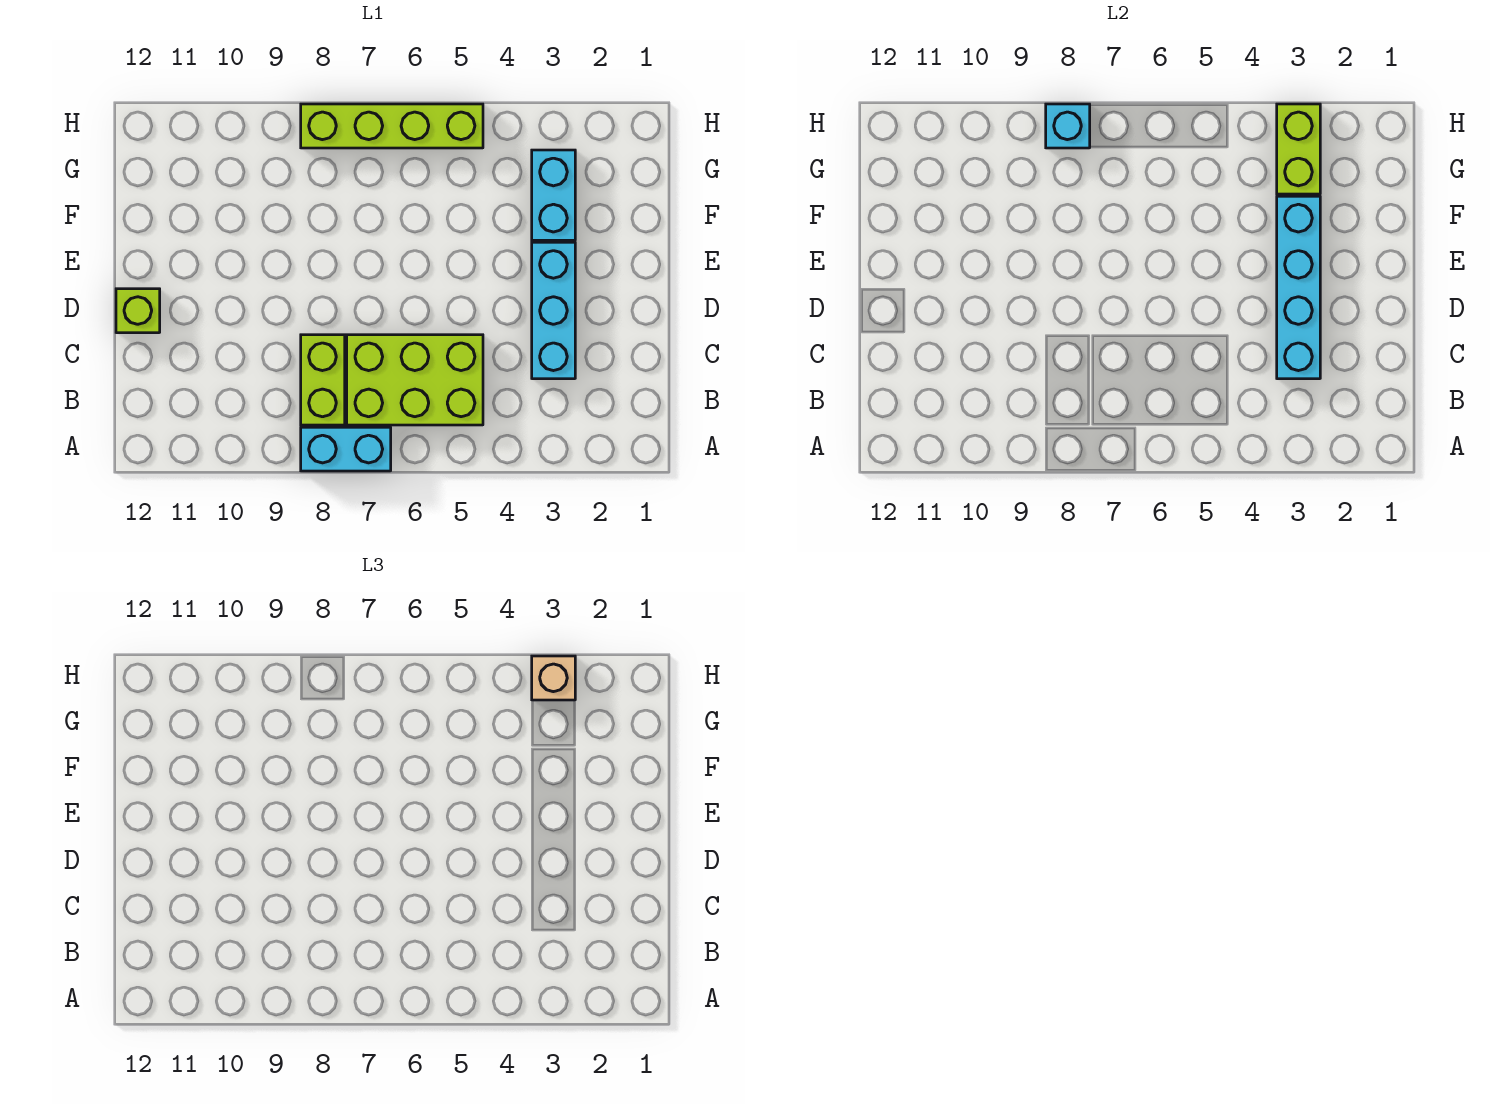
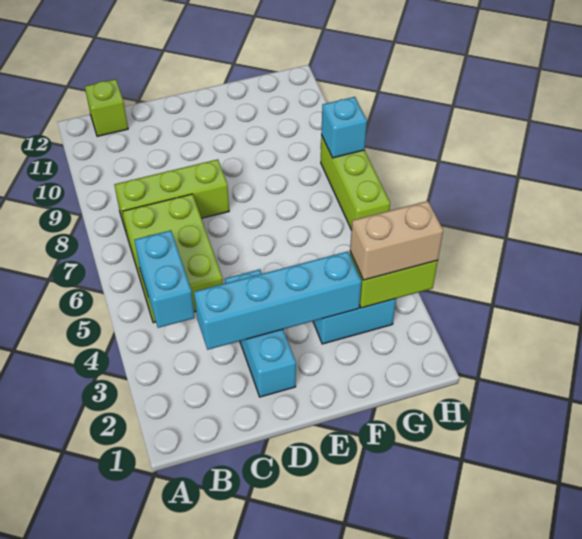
cyan 1x2 brick [301,427,391,471] -> cyan 1x2 brick moved to [134,230,195,328]
lime 1x2 brick [301,335,345,425] -> lime 1x3 brick [114,159,229,234]
cyan 1x3 brick [532,242,575,379] -> cyan 1x3 brick turned to [225,269,296,397]
lime 1x1 brick [116,289,160,333] -> lime 1x1 brick moved to [85,79,128,136]
tan 1x1 brick [532,656,575,700] -> tan 1x2 brick [350,201,443,280]
lime 1x4 brick [301,104,483,148] -> lime 1x3 brick [321,135,390,230]

